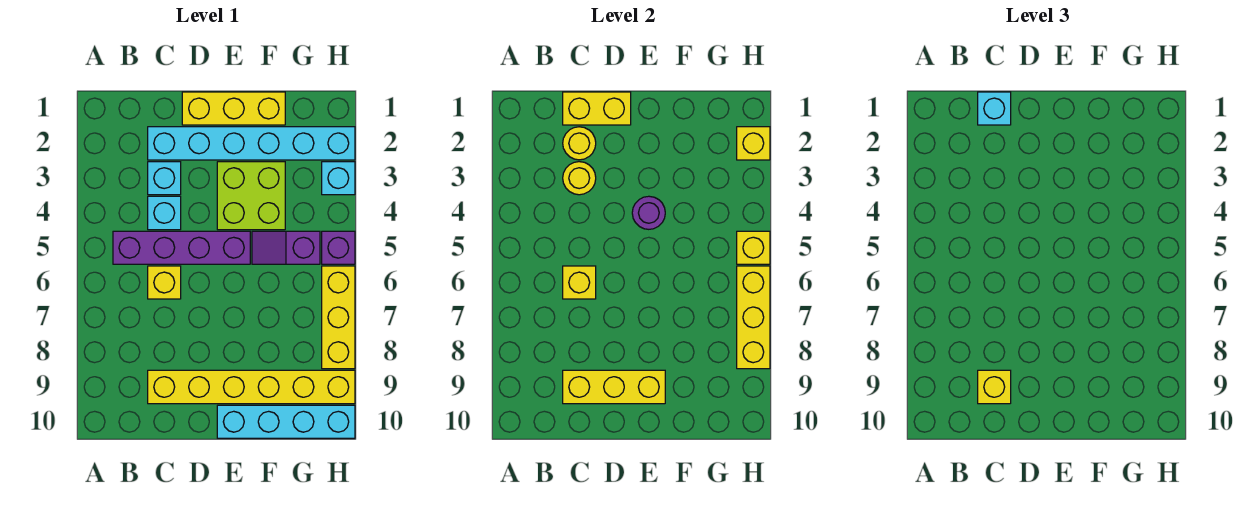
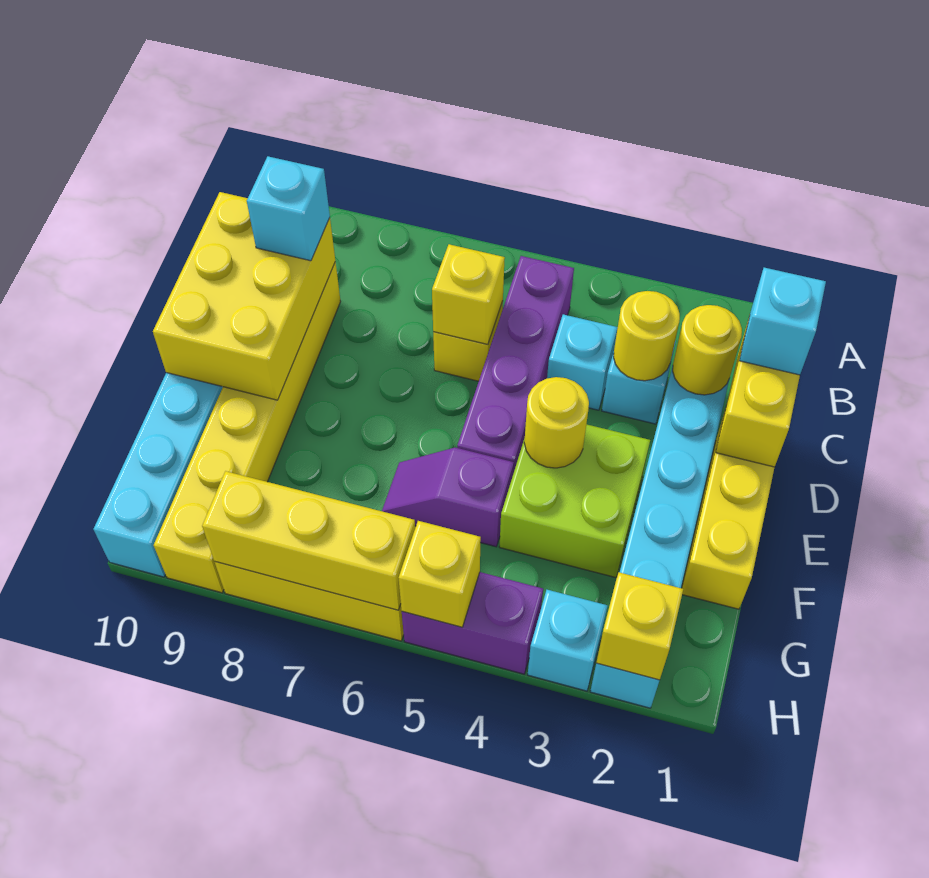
yellow 1x3 brick [563,370,665,404] -> yellow 2x3 brick [153,192,335,400]
yellow 1x1 brick [978,370,1011,404] -> cyan 1x1 brick [247,156,330,261]
purple 1x1 round brick [632,196,665,229] -> yellow 1x1 round brick [524,377,589,468]
purple 1x2 slope [252,231,320,264] -> purple 1x2 slope turned to [382,448,514,547]
purple 1x1 brick [322,231,355,264] -> purple 1x2 brick [402,572,543,674]

